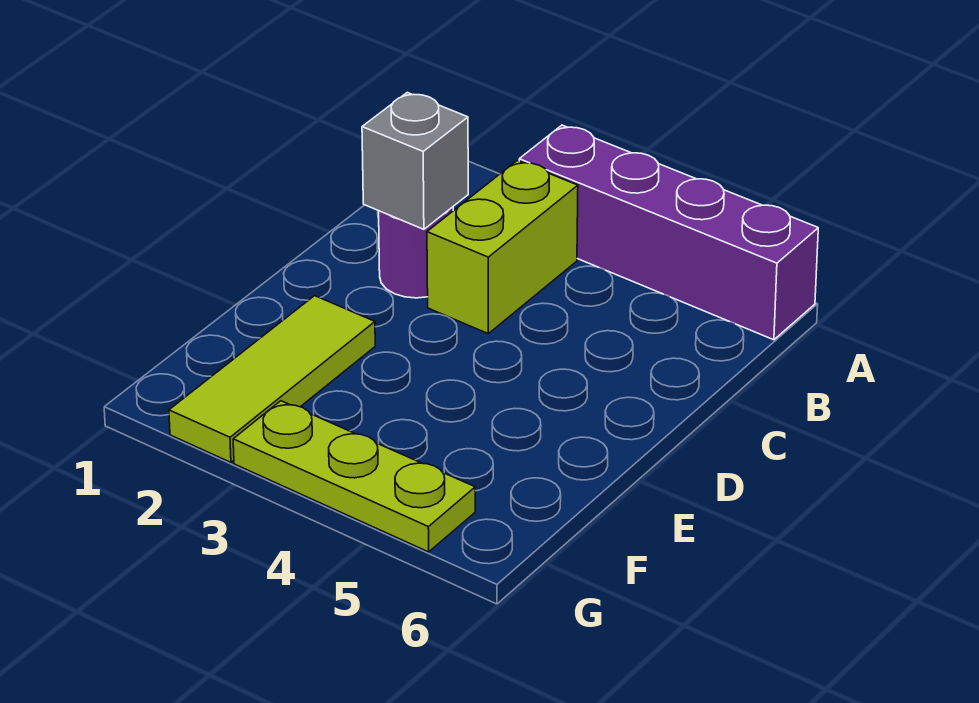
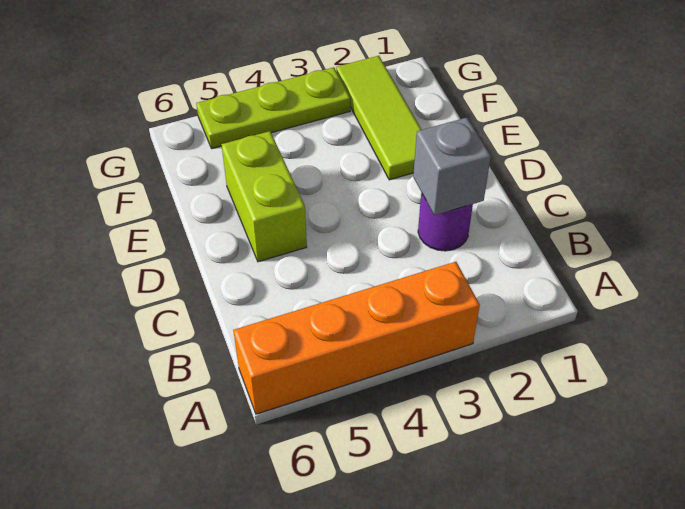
purple 1x4 brick [519,125,818,340] -> orange 1x4 brick [233,262,480,414]
lime 1x2 brick [427,161,578,334] -> lime 1x2 brick moved to [221,131,307,262]

